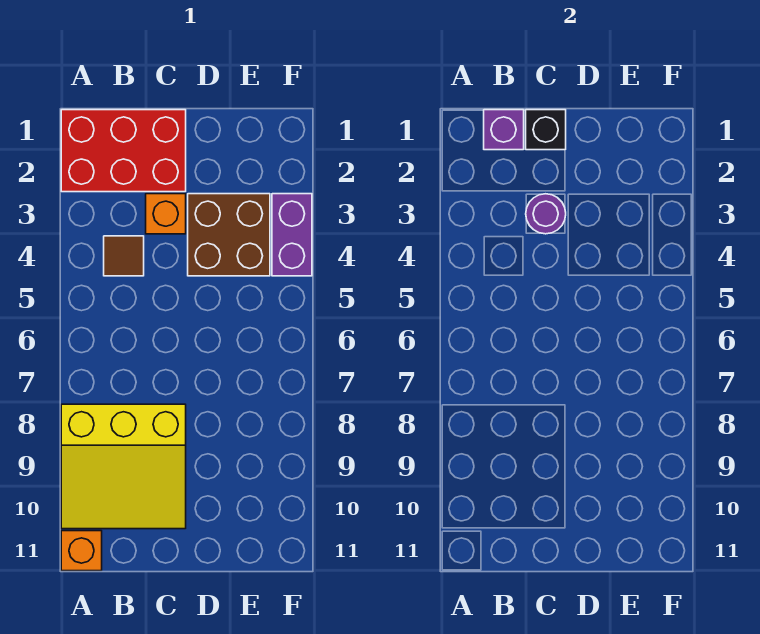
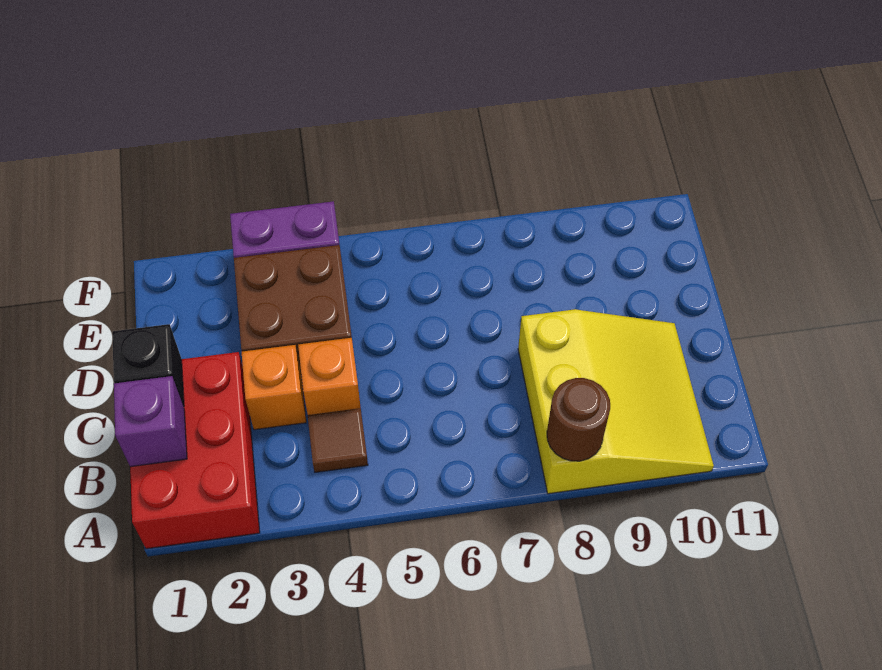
none -> brown 1x1 round brick [547,378,610,461]
orange 1x1 brick [61,531,102,571] -> orange 1x1 brick moved to [298,338,361,415]
purple 1x1 round brick [526,194,566,234] -> none

